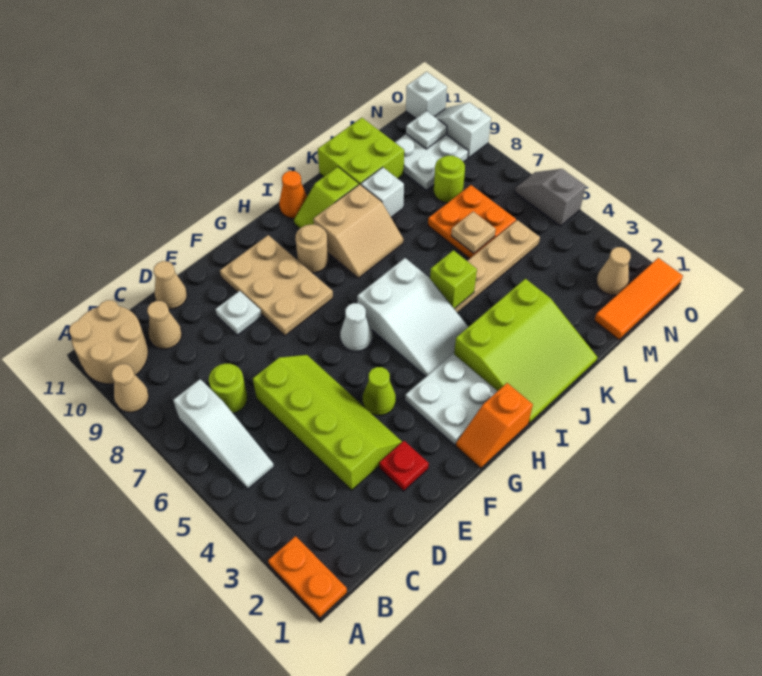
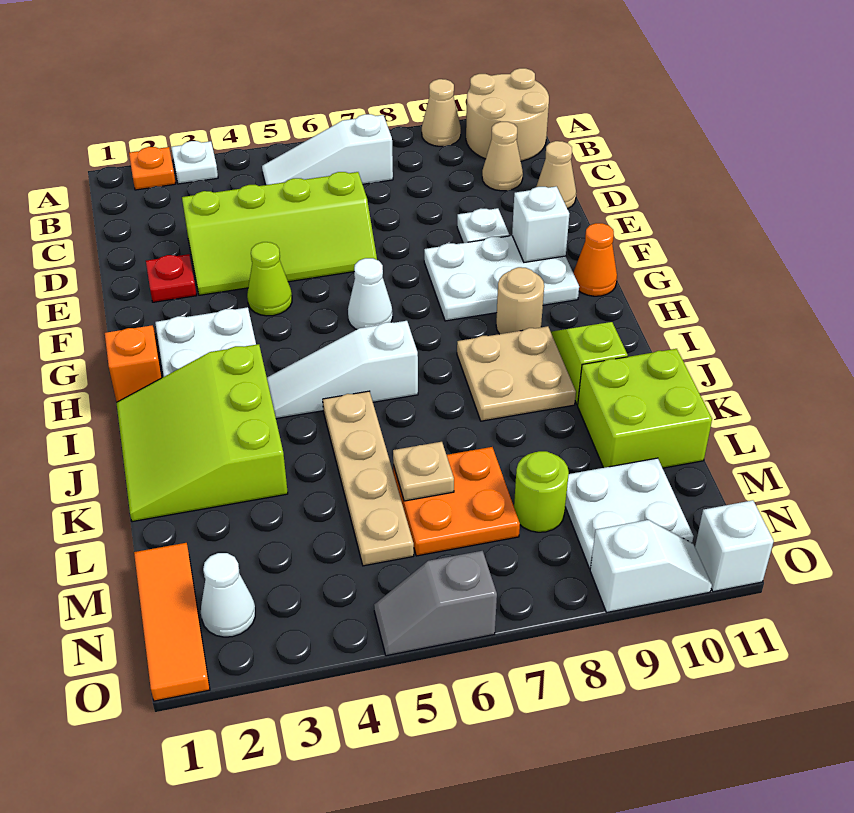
orange 1x2 plate [268,536,347,618] -> orange 1x1 plate [129,147,176,190]
lime 1x1 round brick [209,364,247,413] -> none
tan 2x3 plate [220,235,333,336] -> white 2x3 plate [424,236,579,321]
white 2x3 slope [357,258,468,377] -> white 1x3 slope [267,321,418,419]
tan 2x2 slope [314,184,403,278] -> tan 2x2 plate [457,326,576,421]
orange 1x1 cone [279,171,307,218] -> orange 1x1 cone moved to [573,223,617,296]
lime 1x1 brick [430,250,477,309] -> none
white 1x1 brick [361,167,404,217] -> white 1x1 brick moved to [512,186,570,262]
tan 1x1 cone [596,247,631,295] -> white 1x1 cone [201,553,255,637]
white 1x1 plate [406,111,447,149] -> white 1x1 plate moved to [171,141,218,184]
grey 1x2 slope [515,169,586,226] -> grey 1x2 slope turned to [374,551,497,656]

